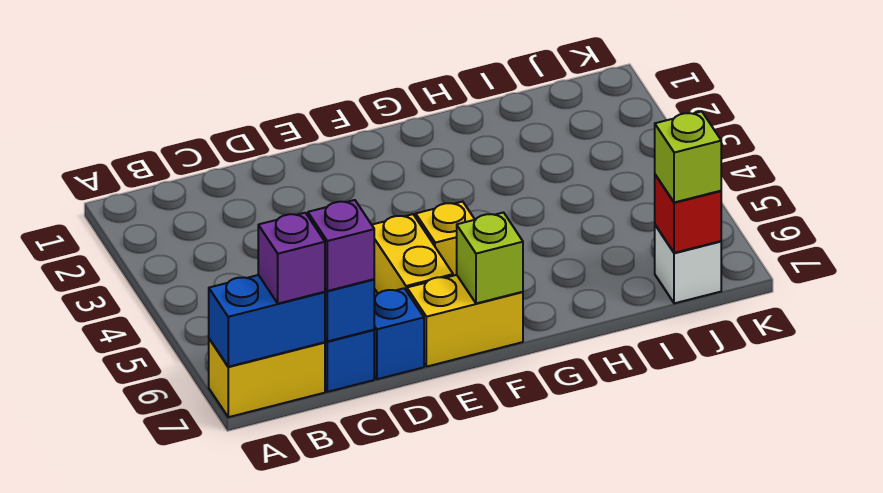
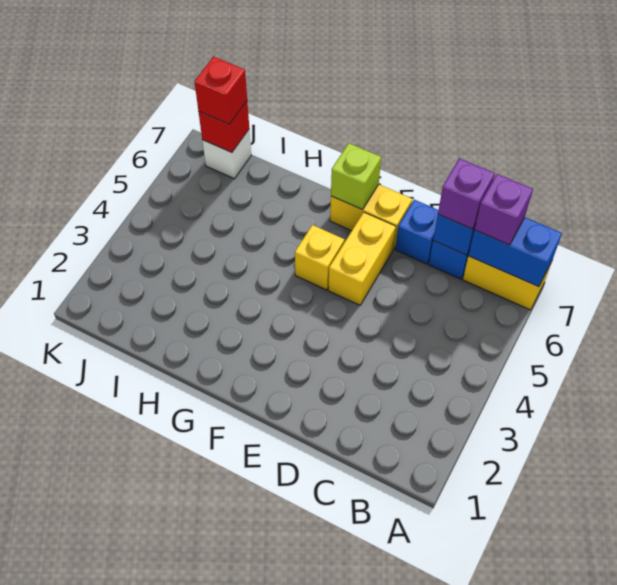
lime 1x1 brick [655,111,721,203] -> red 1x1 brick [194,57,247,124]

